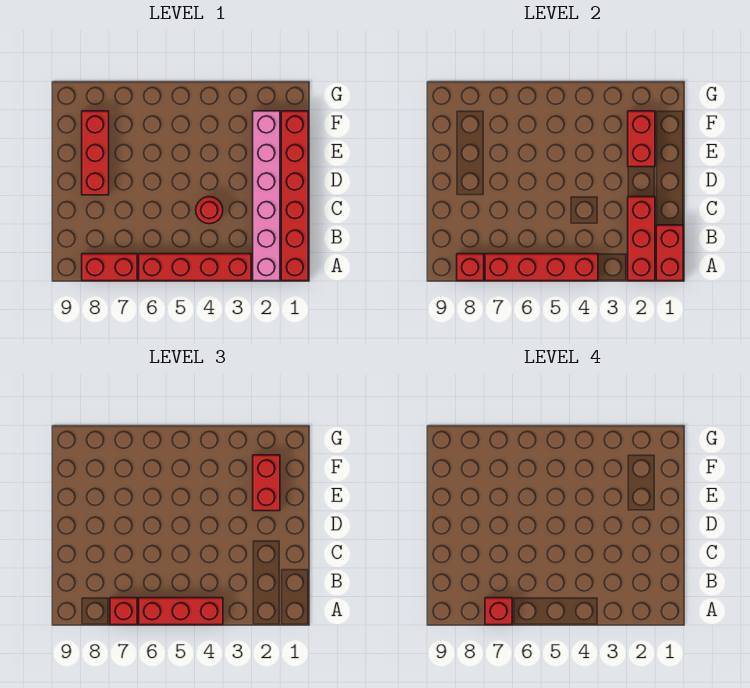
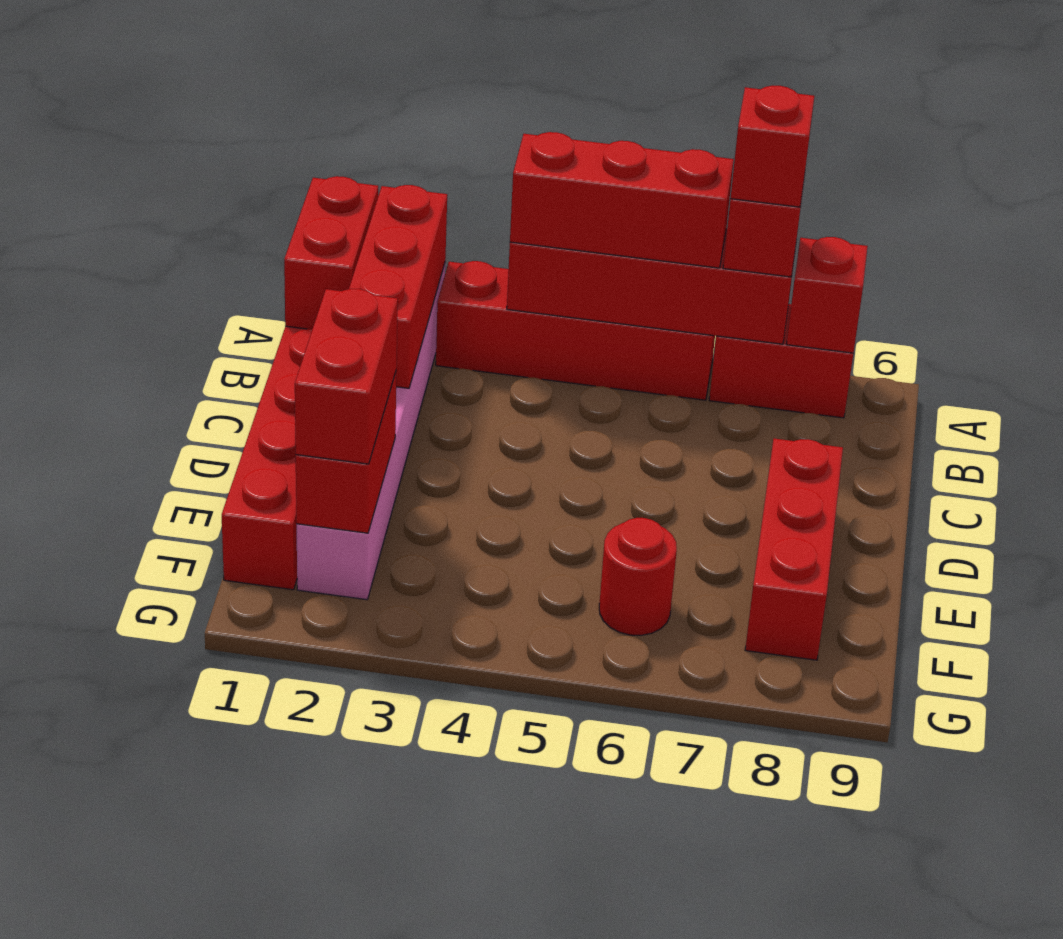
red 1x1 round brick [196,197,223,224] -> red 1x1 round brick moved to [599,518,677,635]

